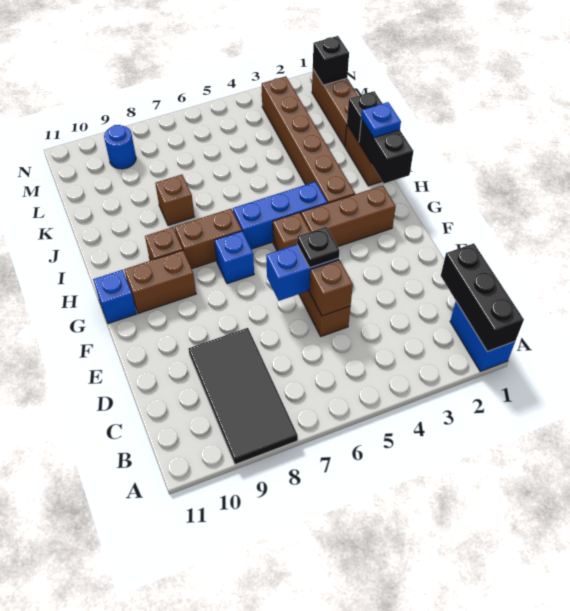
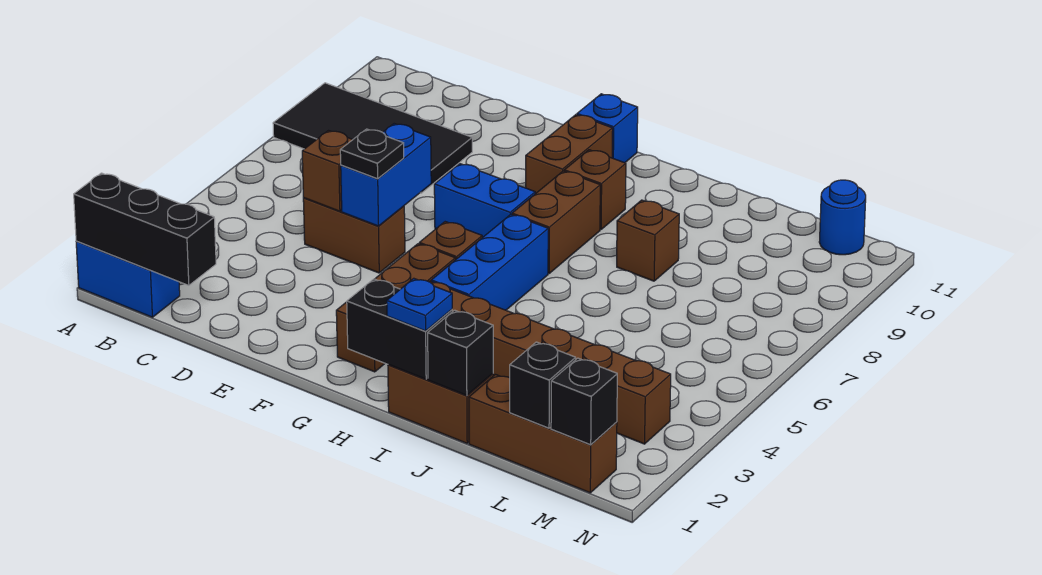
blue 1x1 brick [215,231,254,284] -> blue 1x2 brick [434,164,535,238]
none -> black 1x1 brick [510,342,576,428]
blue 1x1 round brick [104,125,136,169] -> blue 1x1 round brick moved to [819,180,866,255]

